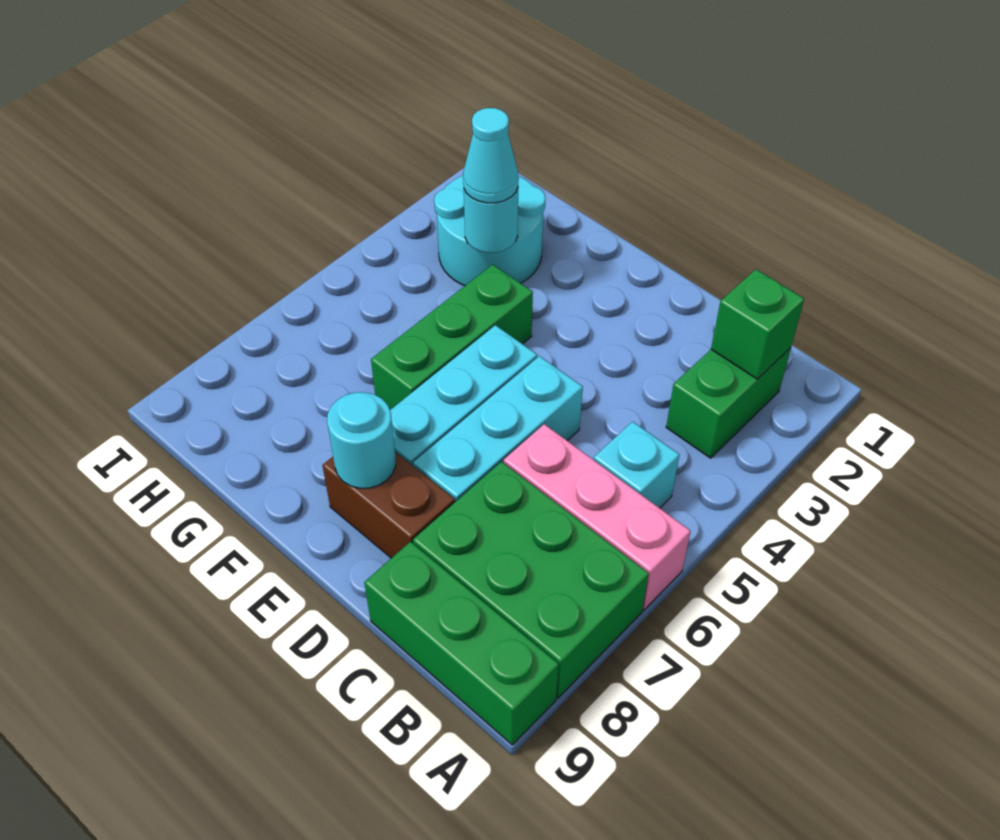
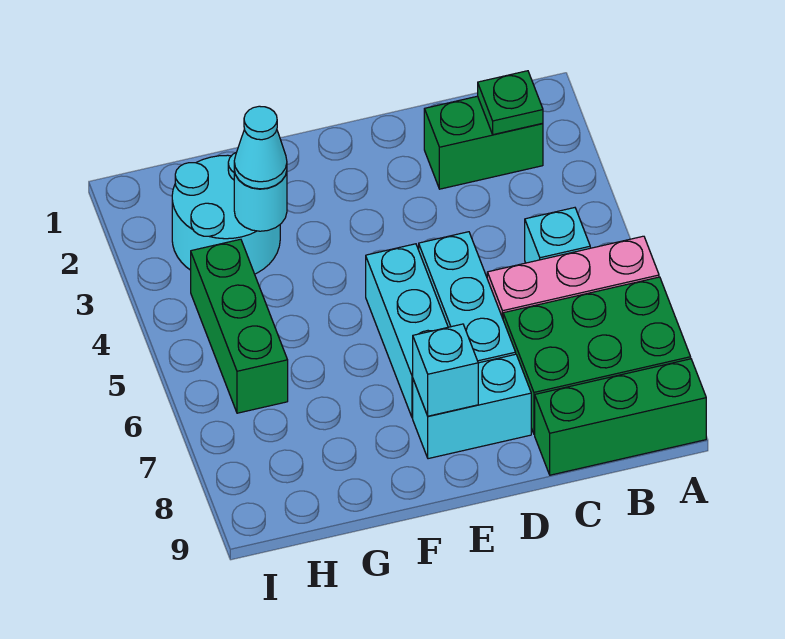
green 1x2 brick [666,348,791,458] -> green 1x2 brick turned to [424,96,543,189]
green 1x1 brick [711,269,804,379] -> green 1x1 plate [478,71,543,135]
brown 1x2 brick [322,452,455,558] -> cyan 1x2 brick [413,354,531,459]
cyan 1x1 round brick [327,392,396,488] -> cyan 1x1 brick [413,324,478,416]
green 1x3 brick [371,265,533,410] -> green 1x3 brick moved to [191,239,288,413]

